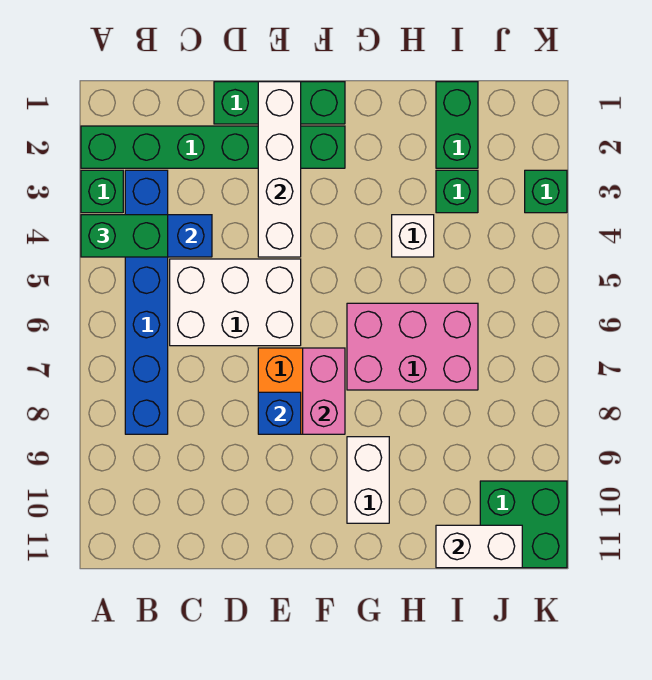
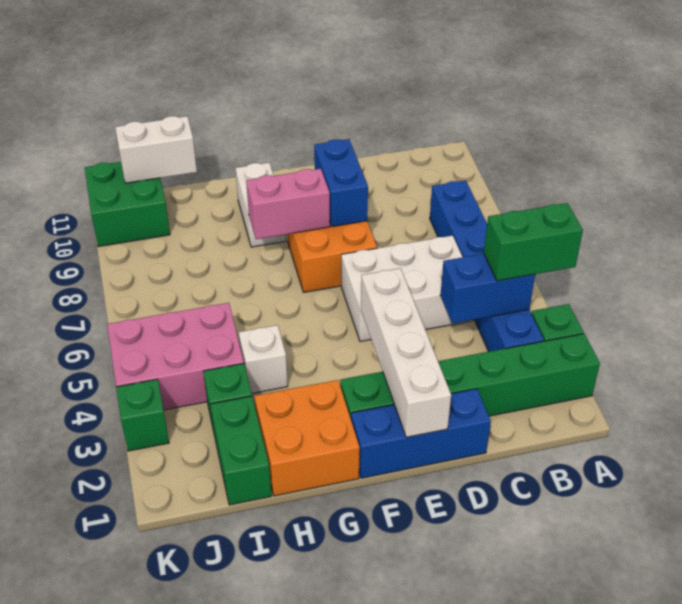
green 1x3 brick [214,82,345,124] -> blue 1x3 brick [351,389,491,478]
blue 1x1 brick [258,392,301,434] -> blue 1x2 brick [314,139,368,227]
pink 1x2 brick [303,348,345,434] -> pink 1x2 brick turned to [246,169,330,239]
none -> orange 2x2 brick [254,380,360,496]
pink 2x3 brick [347,303,478,390] -> pink 2x3 brick moved to [107,303,244,410]

